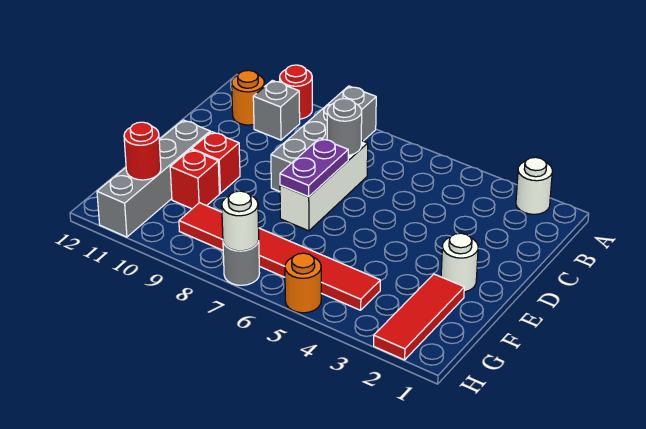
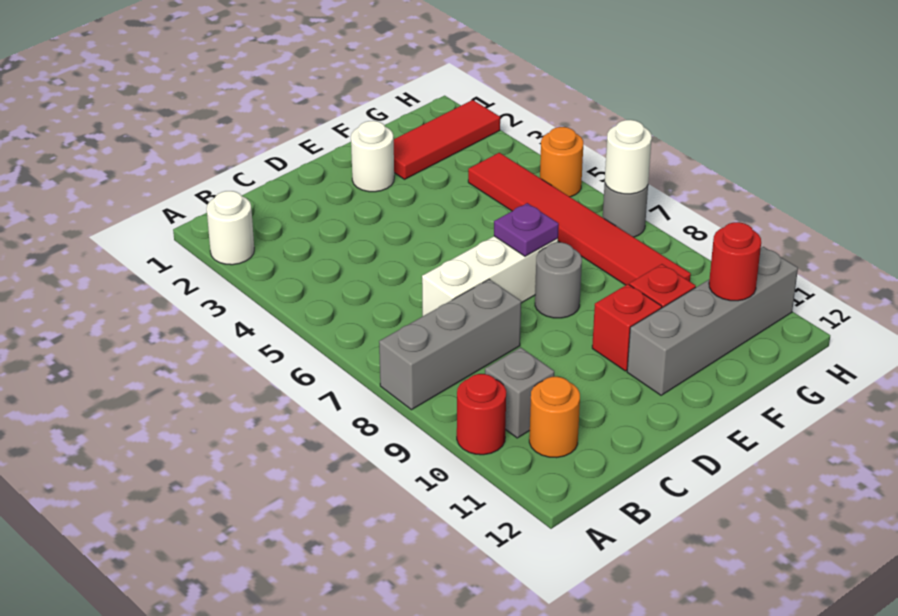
grey 1x4 brick [271,86,376,191] -> grey 1x3 brick [379,279,521,410]
grey 1x1 round brick [327,99,362,155] -> grey 1x1 round brick moved to [535,242,582,318]
purple 1x2 plate [280,138,348,197] -> purple 1x1 plate [494,203,559,256]

